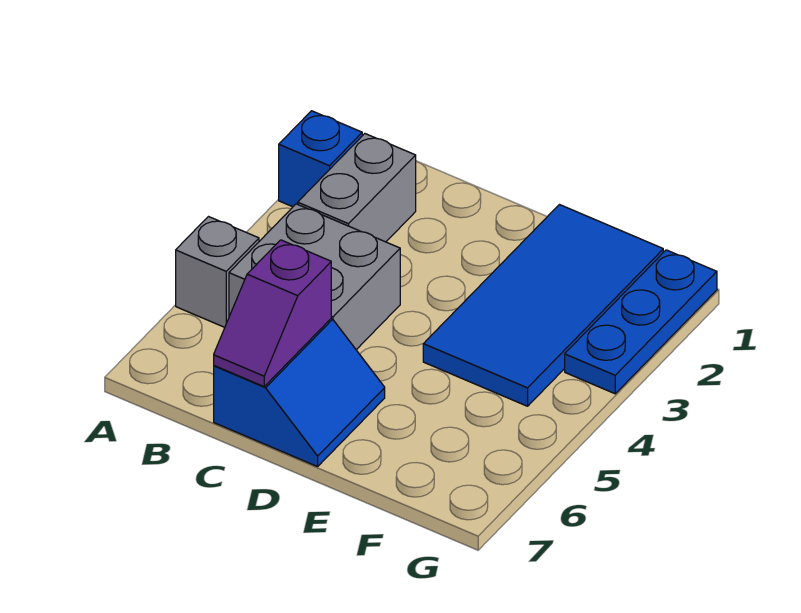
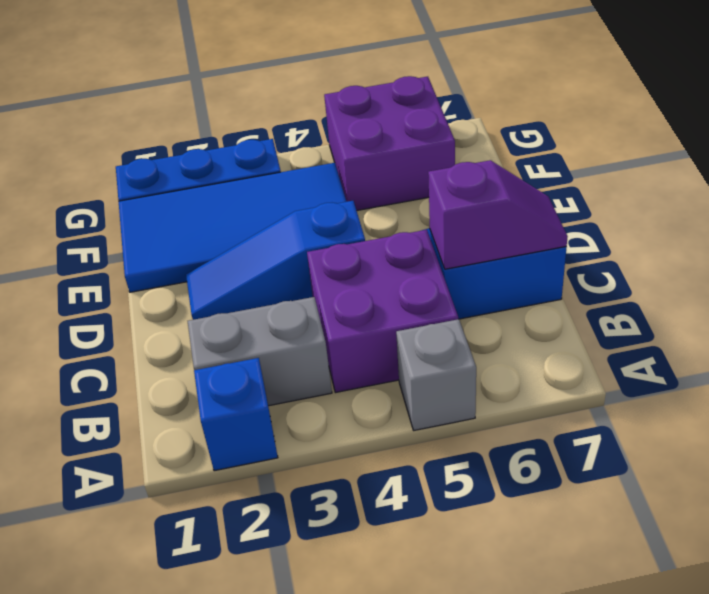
grey 2x2 brick [229,204,400,350] -> purple 2x2 brick [307,230,458,393]
none -> blue 1x3 slope [186,201,365,320]
none -> purple 2x2 brick [324,76,455,211]

